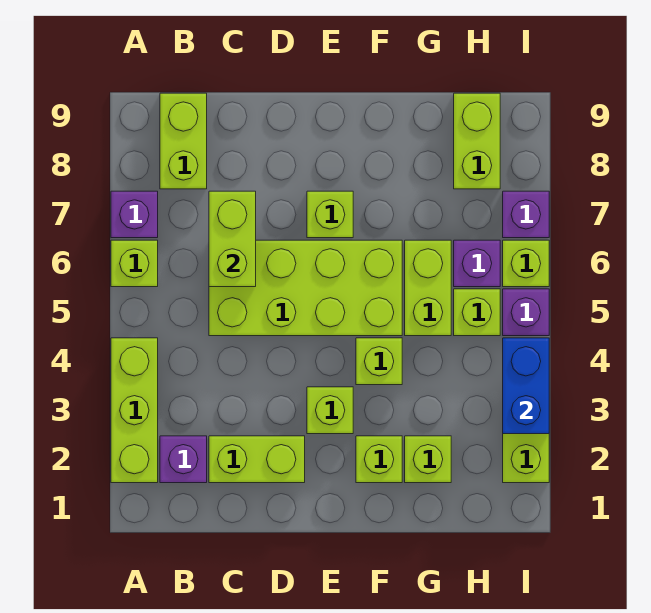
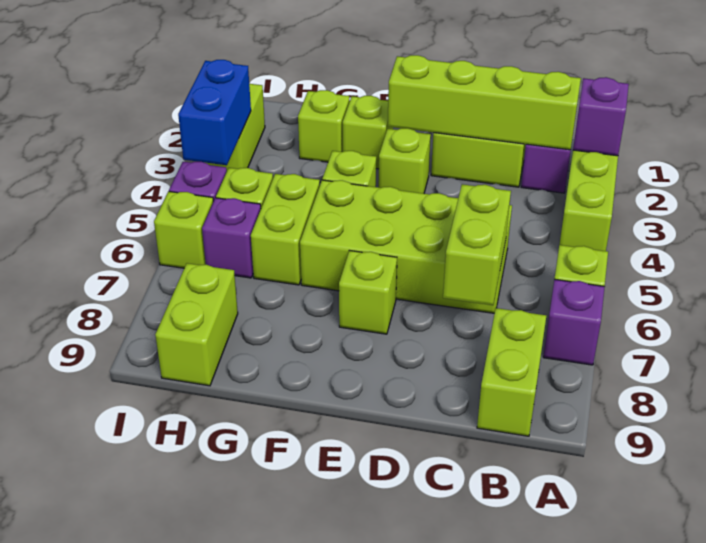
none -> lime 1x4 brick [388,55,581,150]
purple 1x1 brick [503,191,549,238] -> purple 1x1 brick moved to [573,77,629,156]

